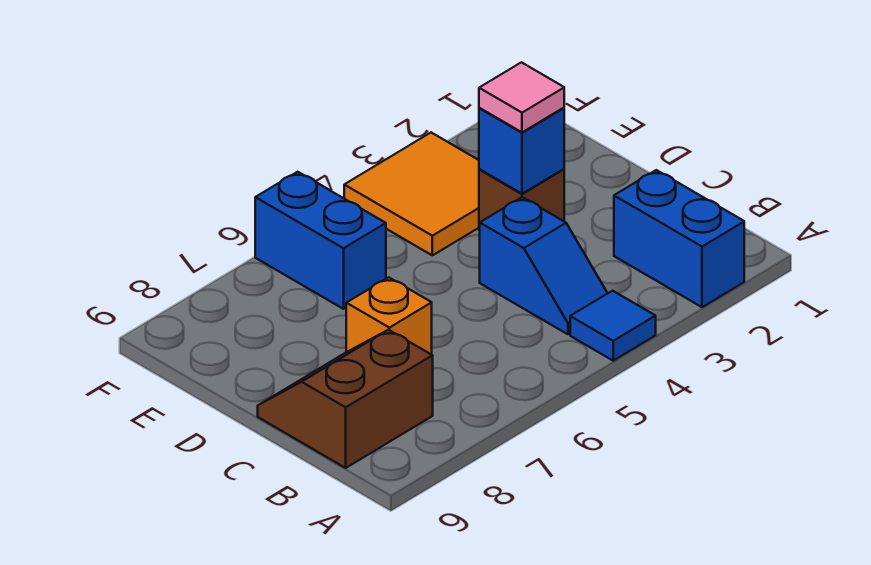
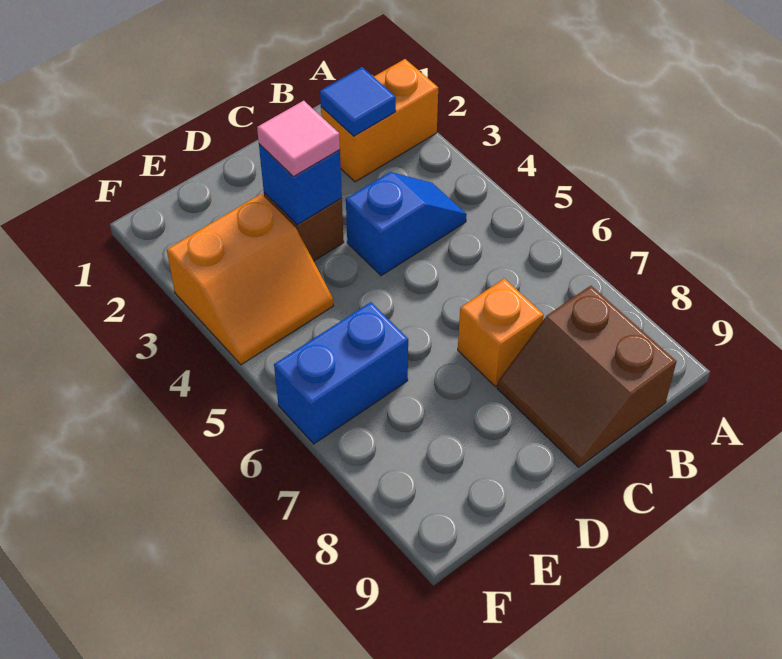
blue 1x2 brick [614,170,744,307] -> orange 1x2 brick [321,59,438,182]
blue 1x1 tile [570,291,656,361] -> blue 1x1 tile moved to [320,67,396,136]
orange 2x2 tile [344,133,479,255] -> orange 2x2 slope [167,194,333,365]

